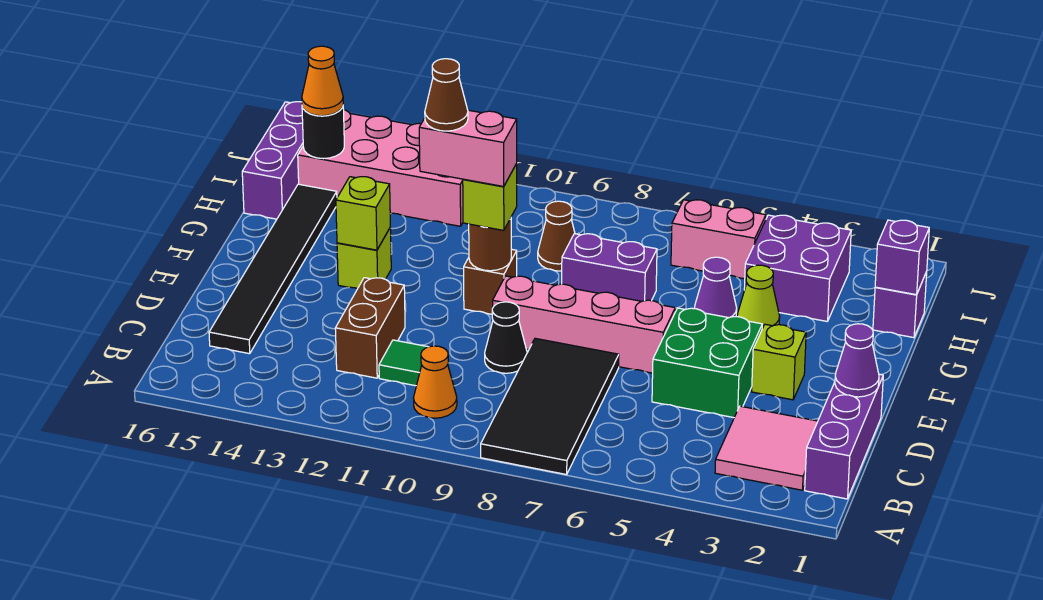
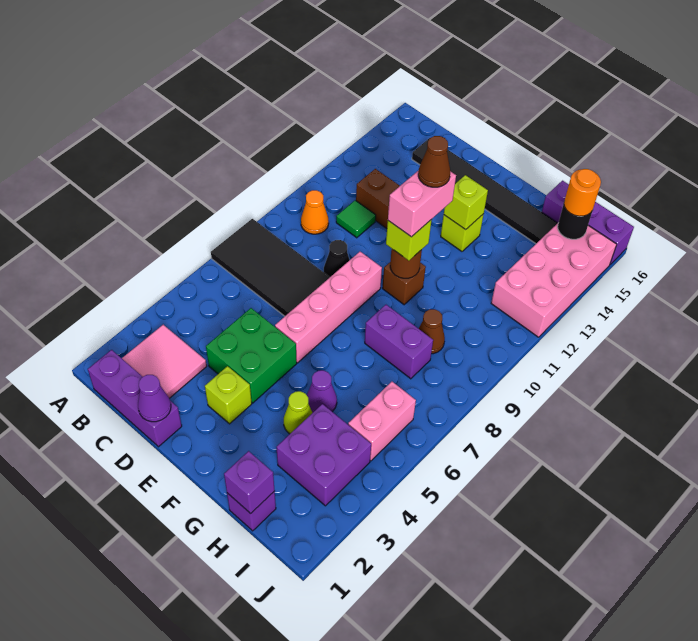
purple 1x2 brick [562,234,657,301] -> purple 1x2 brick turned to [365,305,433,379]
orange 1x1 cone [302,46,343,116] -> orange 1x1 round brick [564,169,601,216]

